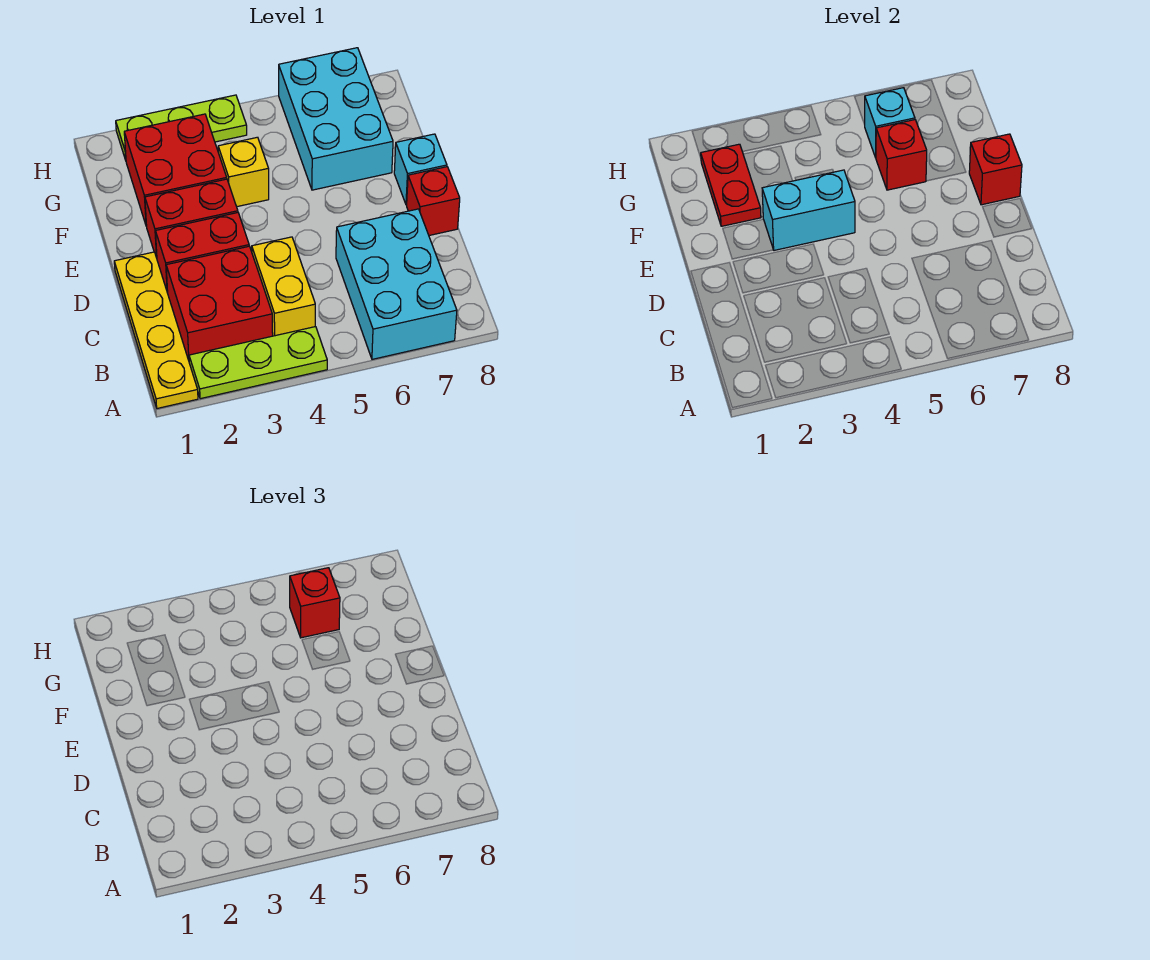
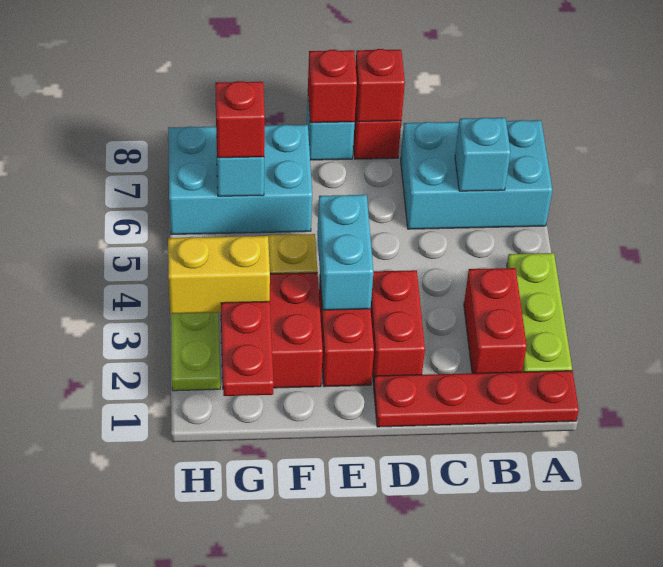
yellow 1x4 plate [114,252,198,408] -> red 1x4 plate [374,371,579,427]
red 2x2 brick [166,246,273,360] -> red 1x2 brick [464,268,527,373]
yellow 1x2 brick [252,237,315,336] -> yellow 1x2 brick moved to [168,236,270,314]
none -> cyan 1x1 brick [455,118,511,191]
red 1x2 plate [701,144,761,226] -> red 1x2 plate turned to [221,301,274,396]
red 1x1 brick [876,120,927,190] -> red 1x1 brick moved to [356,49,405,122]

